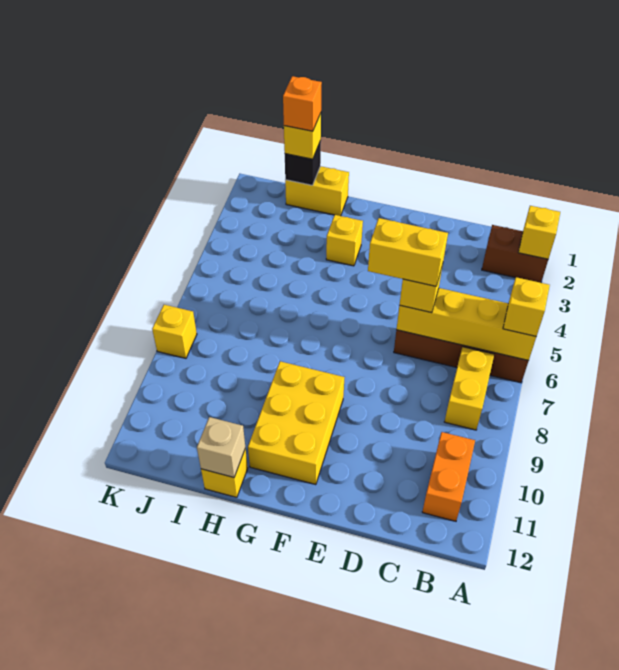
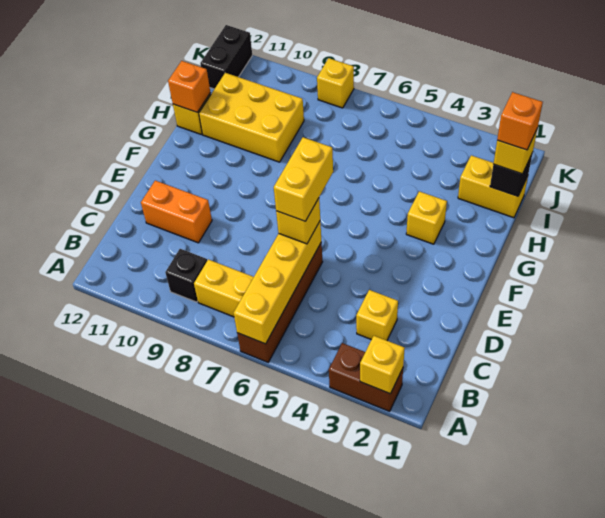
brown 1x2 brick [482,225,548,283] -> brown 1x2 brick turned to [329,343,403,411]
yellow 1x1 brick [503,277,550,336] -> yellow 1x1 brick moved to [356,290,398,340]
none -> black 1x1 brick [165,249,207,302]
orange 1x2 brick [422,432,475,521] -> orange 1x2 brick moved to [141,181,212,243]
yellow 2x3 brick [248,361,344,485] -> yellow 2x3 brick moved to [199,73,304,162]
yellow 1x2 brick [285,166,349,216] -> yellow 1x2 brick turned to [458,155,528,218]
tan 1x1 brick [197,417,245,477] -> orange 1x1 brick [168,61,211,112]
none -> black 1x2 brick [200,25,252,89]

